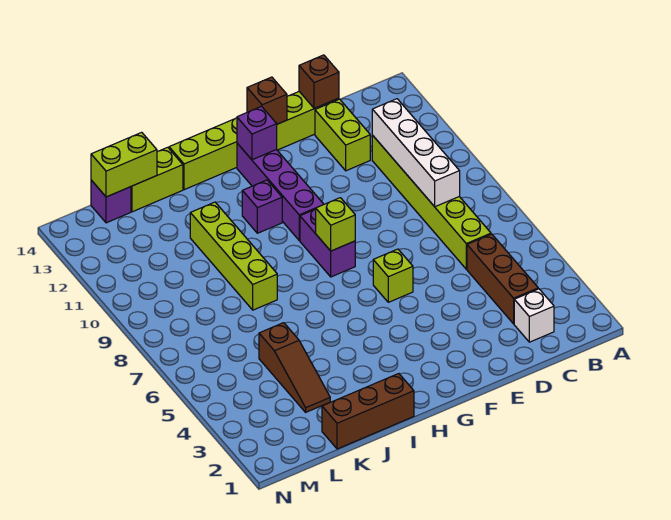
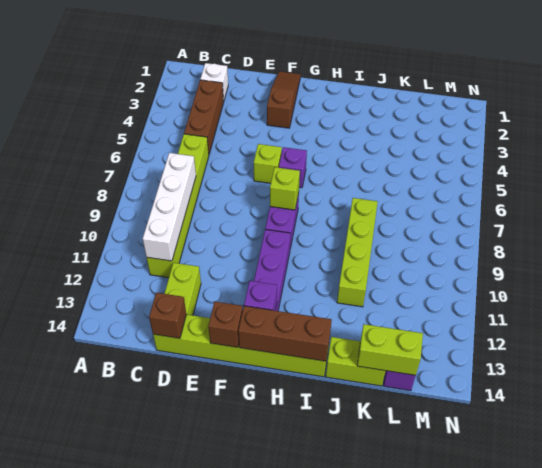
purple 1x1 brick [242,180,282,233] -> purple 1x1 brick moved to [279,147,307,188]
brown 1x3 brick [322,374,414,449] -> brown 1x3 brick moved to [238,306,332,361]
brown 1x3 slope [259,323,330,412] -> brown 1x3 slope moved to [267,71,301,128]

